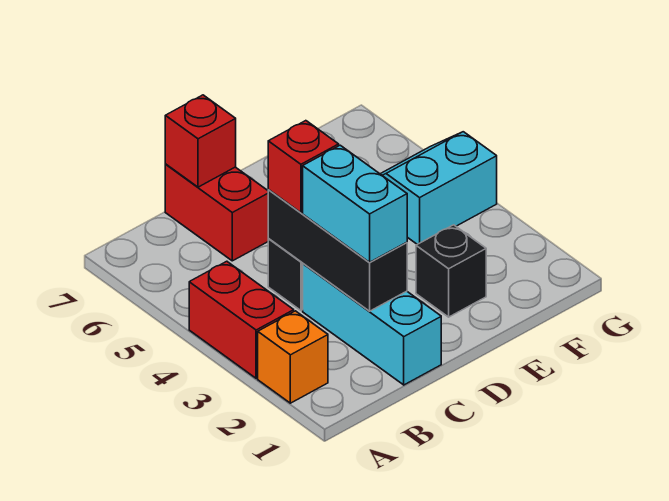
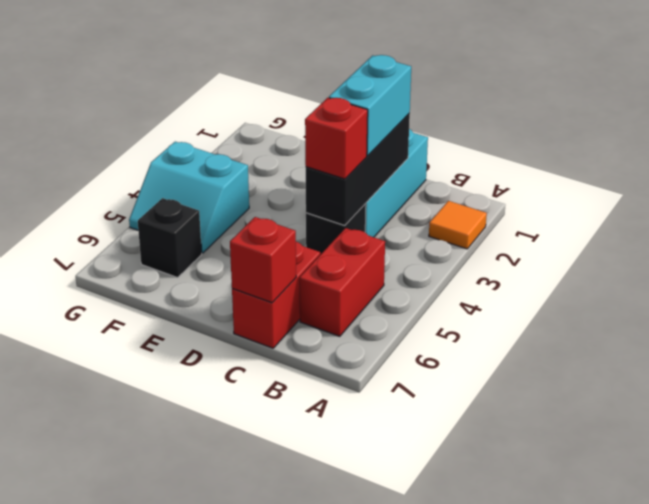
orange 1x1 brick [258,311,328,403] -> orange 1x1 tile [429,201,487,249]
red 1x2 brick [189,261,294,378] -> red 1x2 brick moved to [299,228,385,336]
black 1x1 brick [416,225,486,317] -> black 1x1 brick moved to [138,198,202,278]

